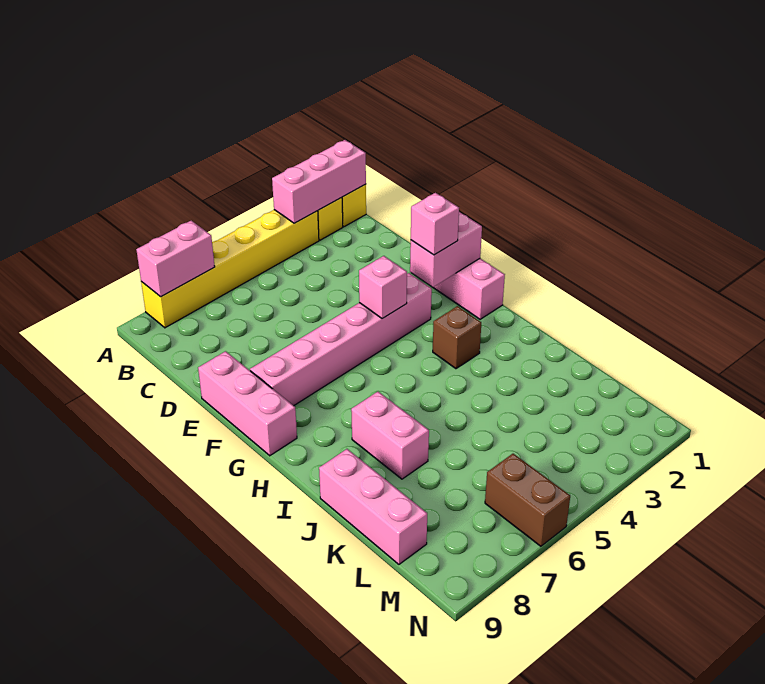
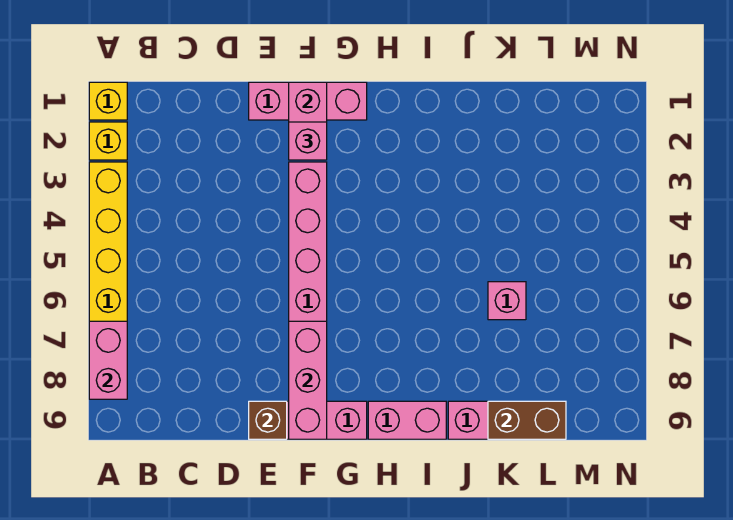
pink 1x3 brick [272,140,366,223] -> pink 1x3 brick moved to [289,321,327,439]
pink 1x1 brick [359,256,407,319] -> pink 1x1 brick moved to [488,282,526,320]
brown 1x1 brick [433,306,481,369] -> brown 1x1 brick moved to [249,401,287,439]
pink 1x2 brick [351,392,429,479] -> pink 1x2 brick moved to [368,401,446,439]
brown 1x2 brick [485,454,570,546] -> brown 1x2 brick moved to [488,401,566,439]

